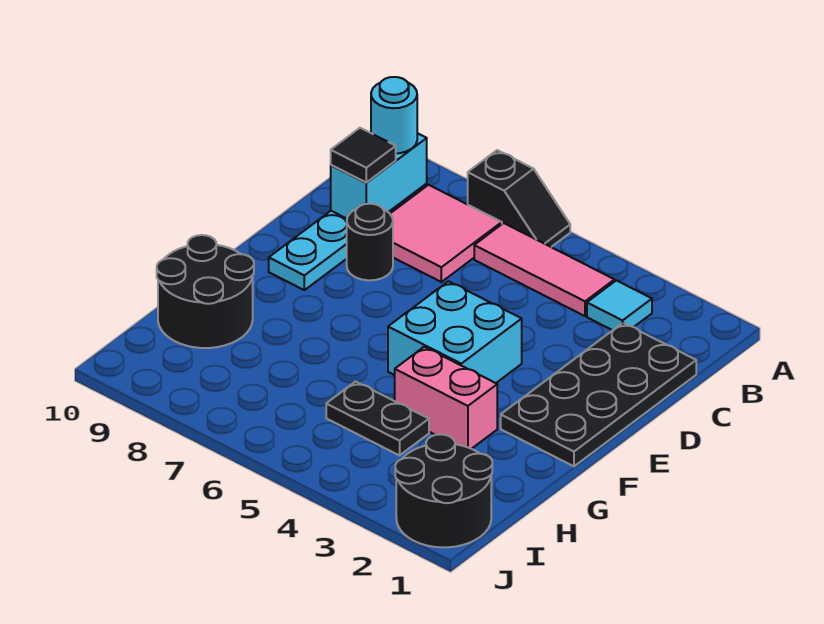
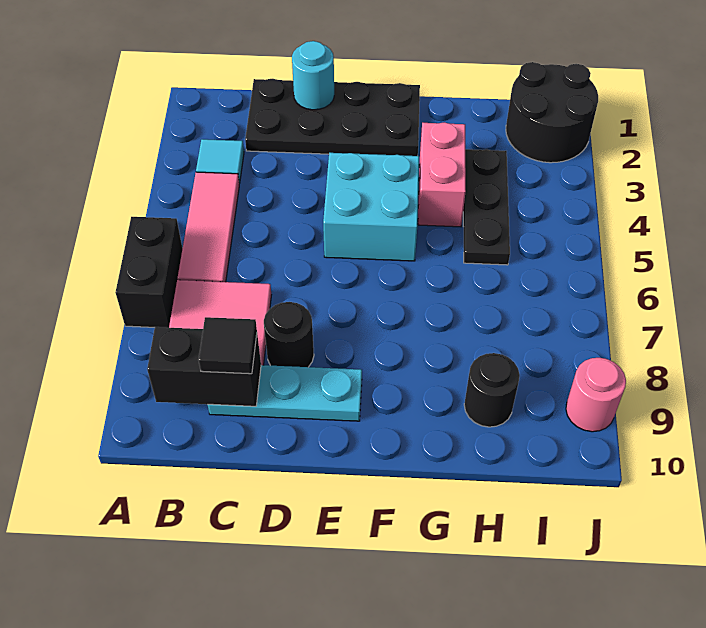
black 1x2 slope [468,150,570,247] -> black 1x2 brick [115,217,183,328]
cyan 1x2 brick [331,133,427,219] -> black 1x2 brick [147,327,261,406]
cyan 1x1 round brick [371,77,417,153] -> cyan 1x1 round brick moved to [292,41,334,110]
black 2x2 round brick [157,235,254,348] -> black 1x1 round brick [464,353,520,427]
black 1x2 plate [326,381,429,455] -> black 1x3 plate [463,149,510,265]
none -> pink 1x1 round brick [566,358,626,432]

